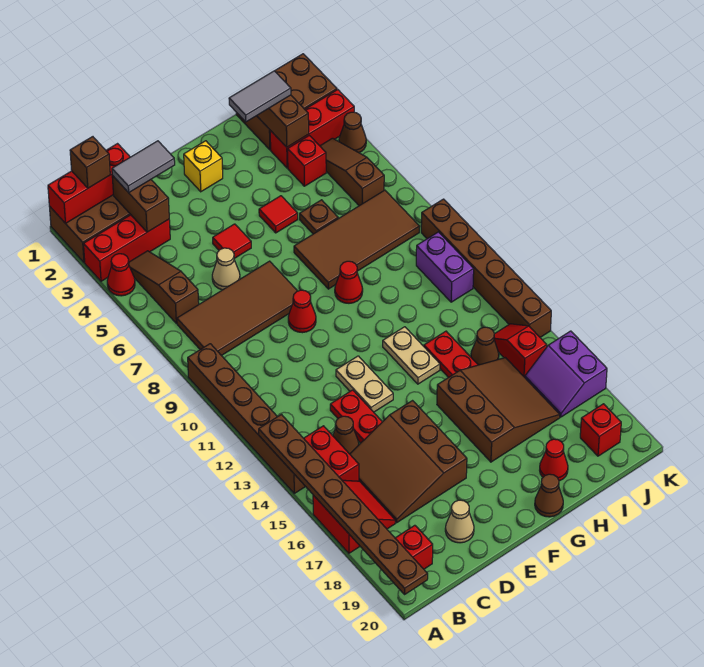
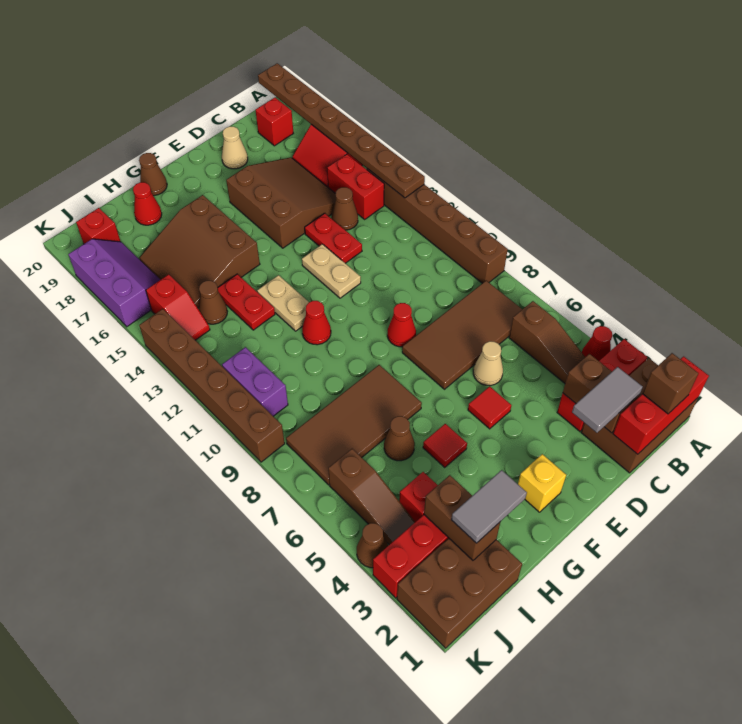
red 1x1 cone [335,261,363,303] -> red 1x1 cone moved to [302,301,331,345]
brown 1x1 plate [300,200,338,234] -> brown 1x1 cone [384,416,415,461]
purple 2x2 slope [525,331,607,417] -> purple 2x3 slope [68,239,160,327]

